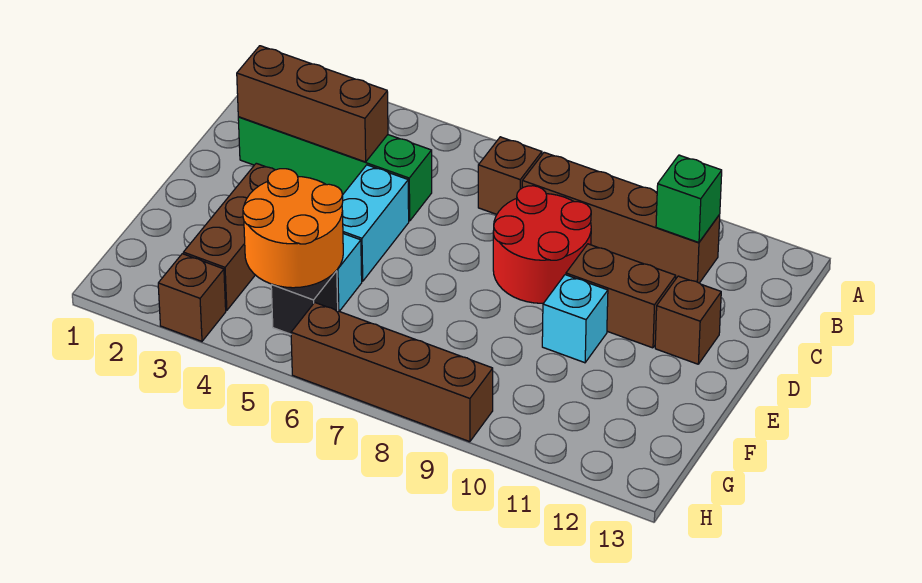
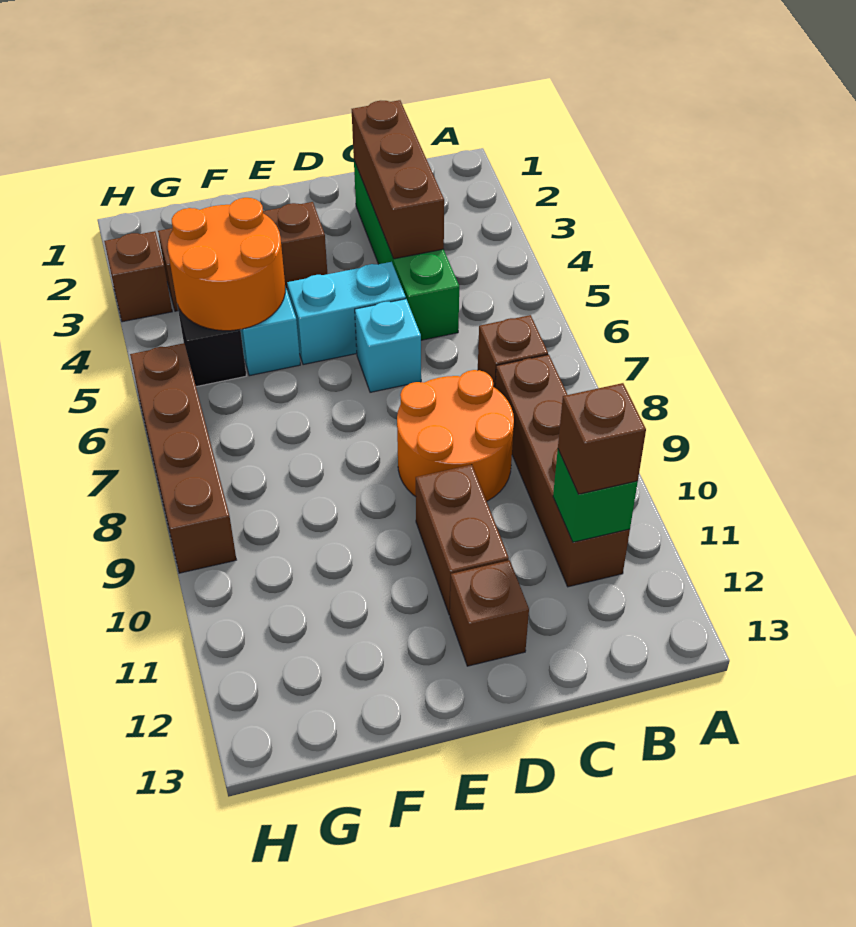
none -> brown 1x1 brick [558,383,646,494]
red 2x2 round brick [493,186,591,303] -> orange 2x2 round brick [397,370,514,501]
cyan 1x1 brick [542,275,608,363] -> cyan 1x1 brick moved to [355,299,421,392]

